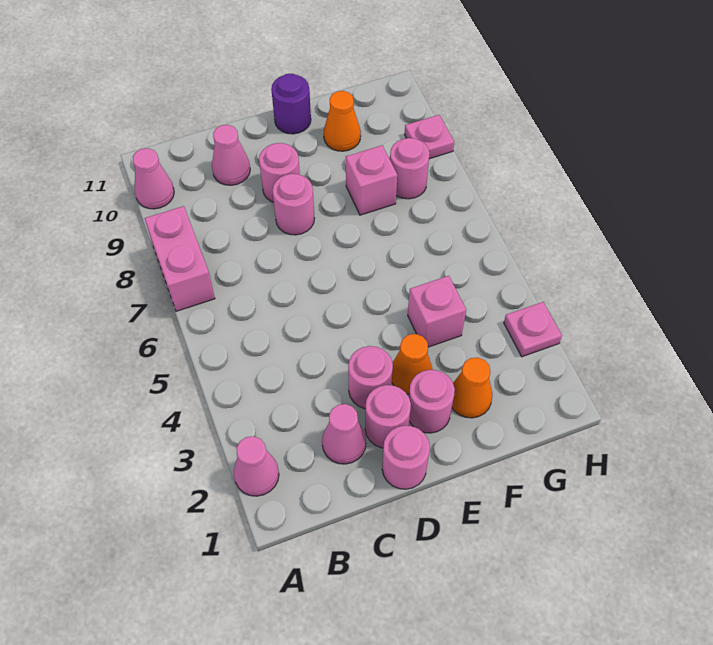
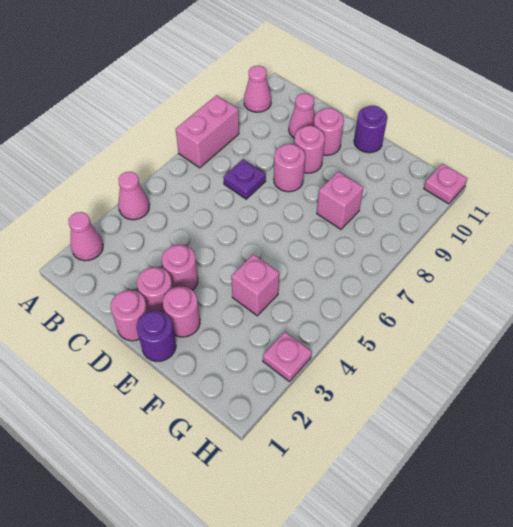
pink 1x1 cone [322,404,366,464] -> pink 1x1 cone moved to [118,172,149,220]
none -> purple 1x1 plate [223,159,266,199]
none -> purple 1x1 round brick [137,311,176,361]
orange 1x1 cone [392,334,433,394] -> none
orange 1x1 cone [452,357,492,418] -> none
orange 1x1 cone [324,91,361,151] -> none
pink 1x1 round brick [390,138,430,199] -> pink 1x1 round brick moved to [314,108,344,155]
pink 1x1 plate [405,115,454,159] -> pink 1x1 plate moved to [424,164,468,204]

